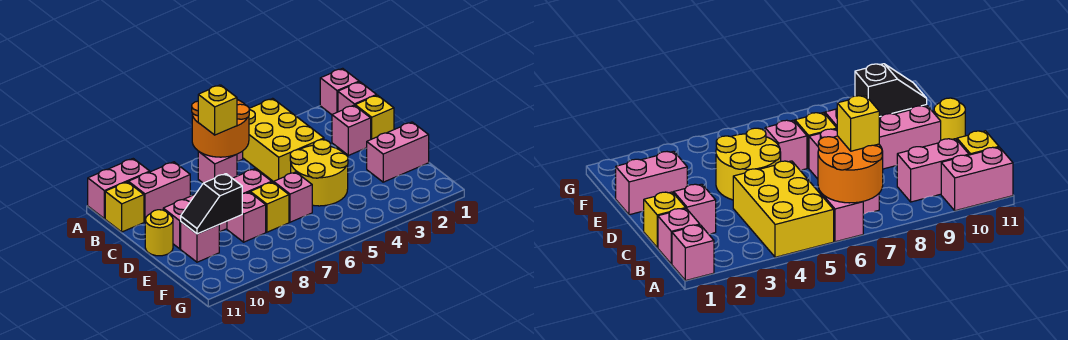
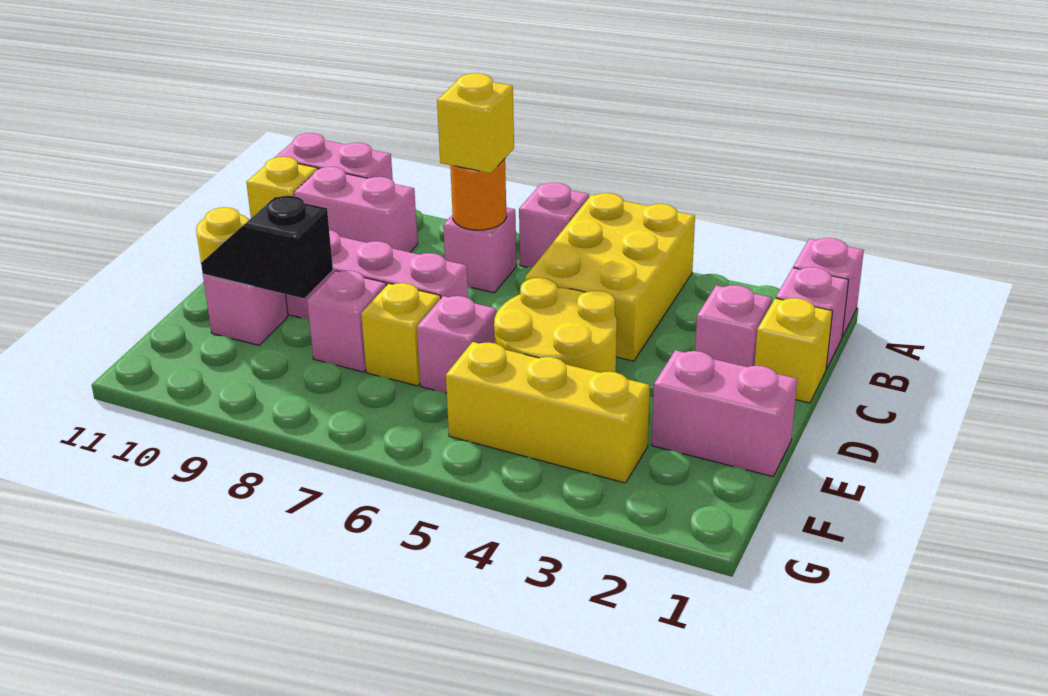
orange 2x2 round brick [192,100,249,157] -> orange 1x1 round brick [450,159,506,230]
none -> yellow 1x3 brick [446,342,650,483]

